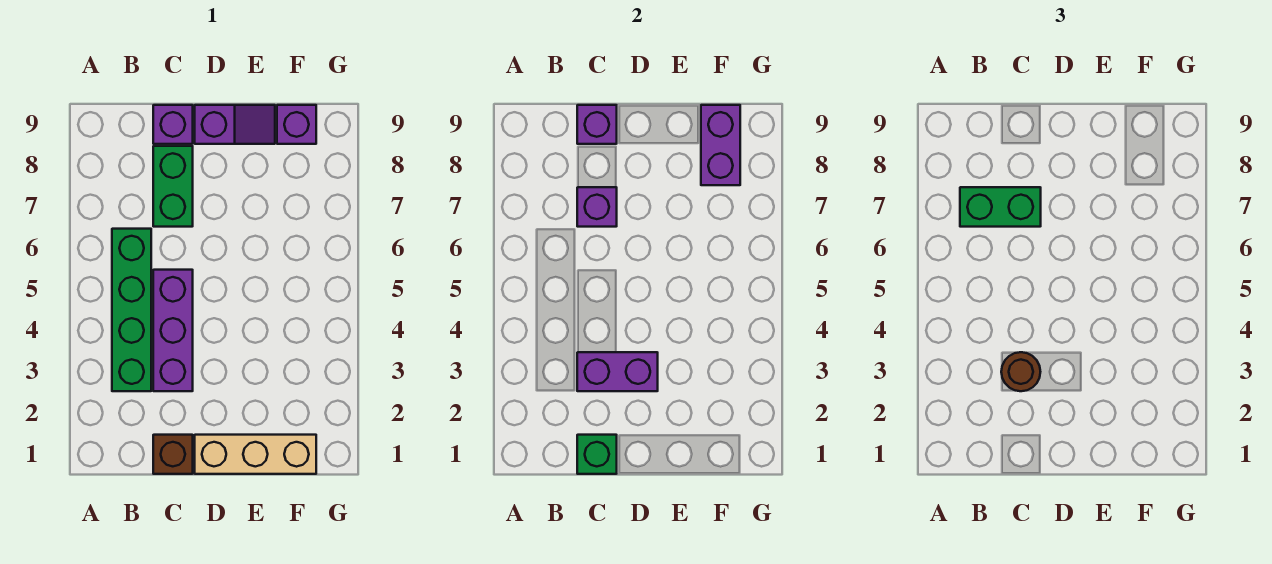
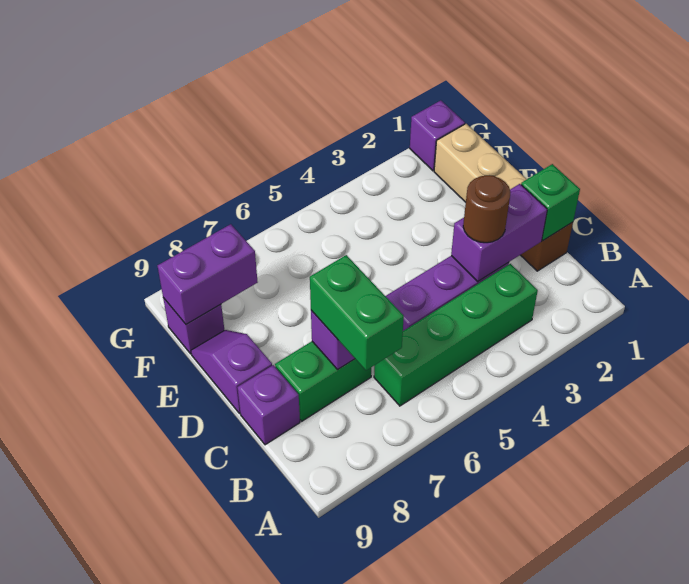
purple 1x2 brick [577,352,658,391] -> purple 1x2 brick turned to [451,184,547,281]
purple 1x1 brick [577,105,617,144] -> purple 1x1 brick moved to [410,100,465,171]

